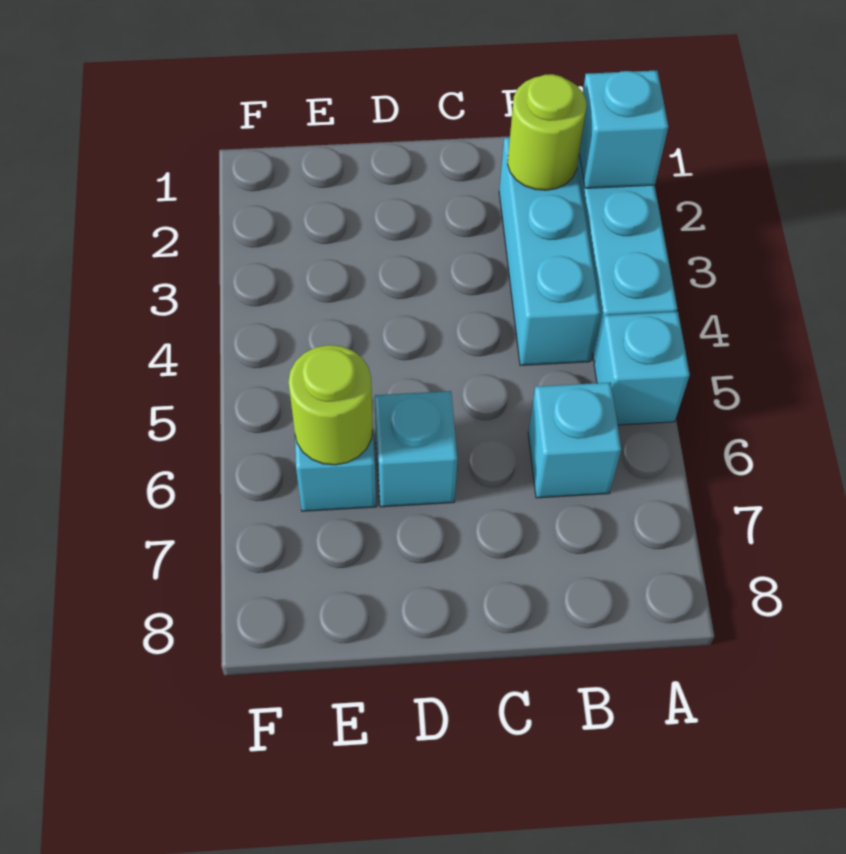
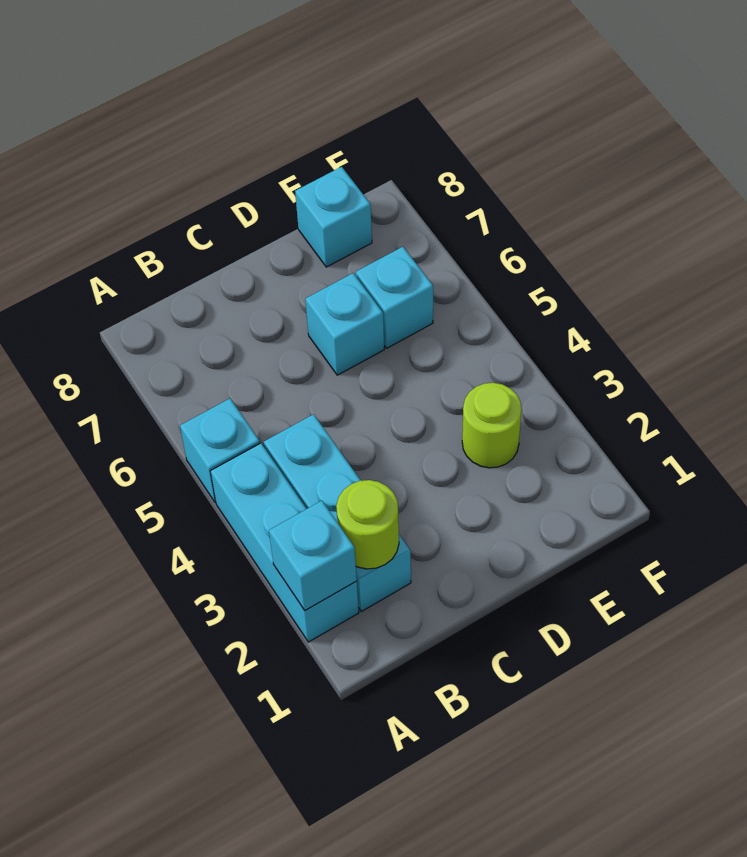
cyan 1x1 brick [528,382,621,498] -> cyan 1x1 brick moved to [295,167,372,267]
lime 1x1 round brick [288,345,373,465] -> lime 1x1 round brick moved to [462,383,521,468]

